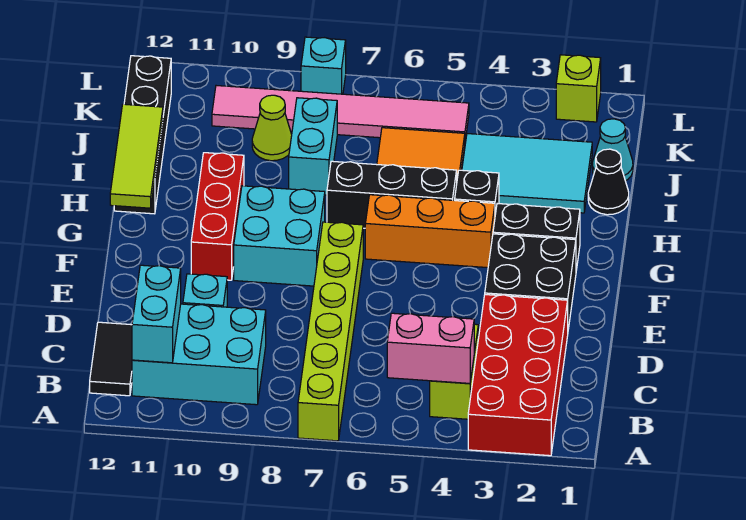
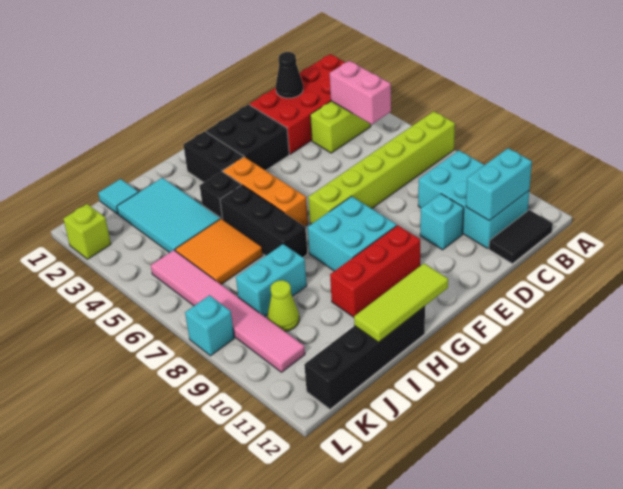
black 1x1 cone [588,149,629,215] -> black 1x1 cone moved to [276,52,303,98]
cyan 1x1 cone [592,119,633,181] -> cyan 1x1 tile [98,179,138,214]

